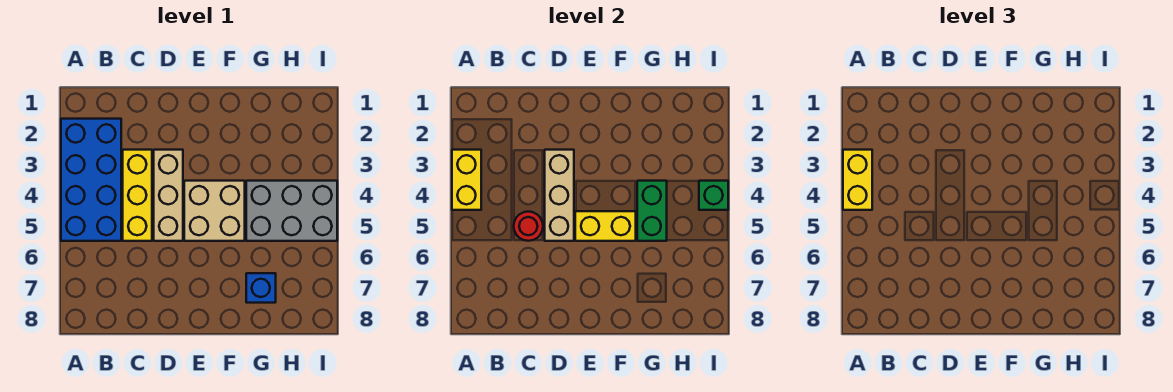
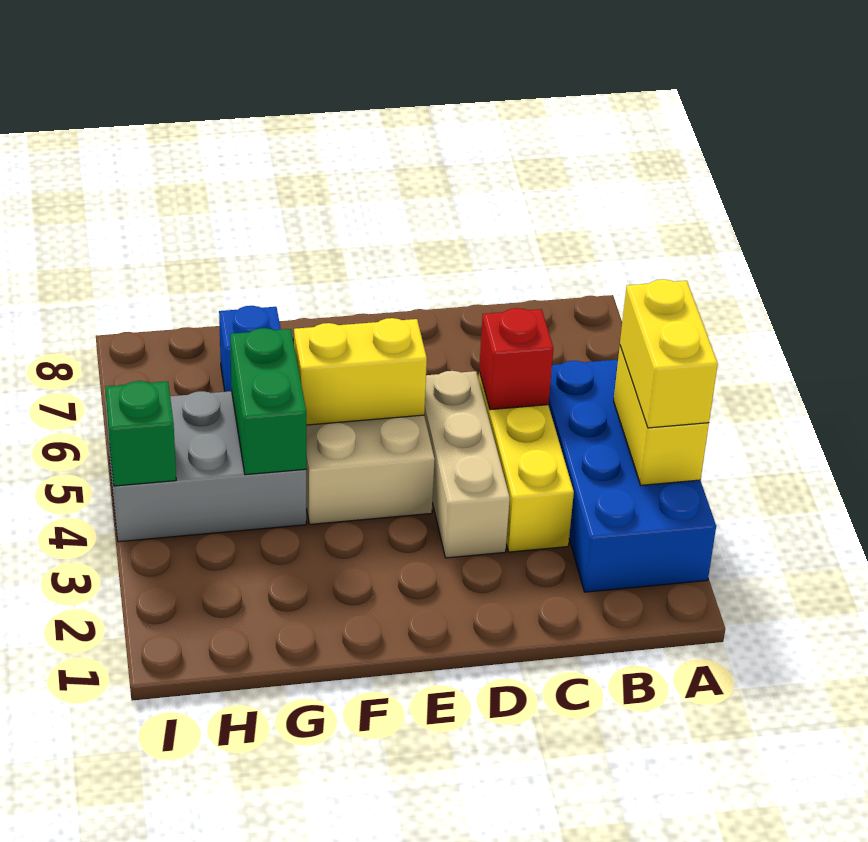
red 1x1 round brick [514,212,543,241] -> red 1x1 brick [479,308,553,410]
tan 1x3 brick [545,150,574,241] -> none

